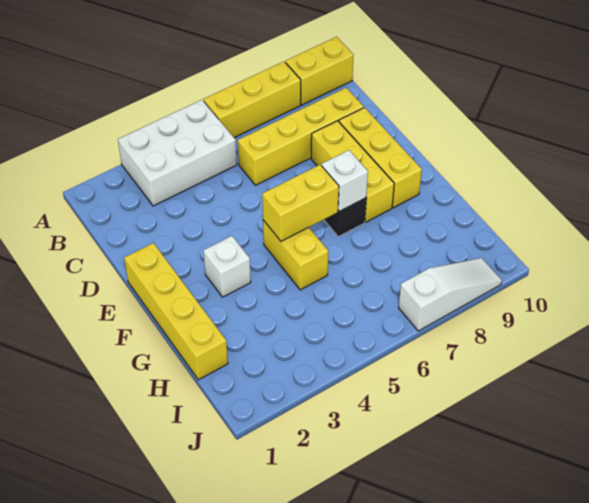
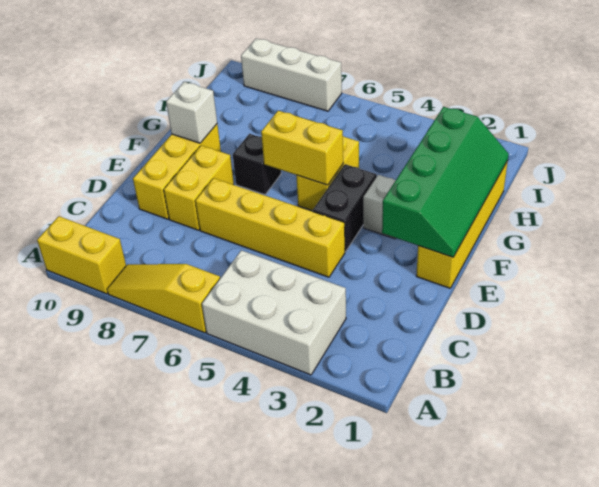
yellow 1x3 brick [203,62,301,138] -> yellow 1x3 slope [107,264,220,333]
yellow 1x4 brick [238,88,364,185] -> yellow 1x4 brick moved to [196,178,345,277]
yellow 1x3 brick [311,121,394,222] -> yellow 1x2 brick [164,145,234,230]
none -> green 2x4 slope [382,107,509,257]
none -> black 1x2 brick [313,164,377,252]
white 1x1 brick [321,150,368,211] -> white 1x1 brick moved to [166,82,217,143]
white 1x3 slope [399,258,502,331] -> white 1x3 brick [241,38,342,111]

